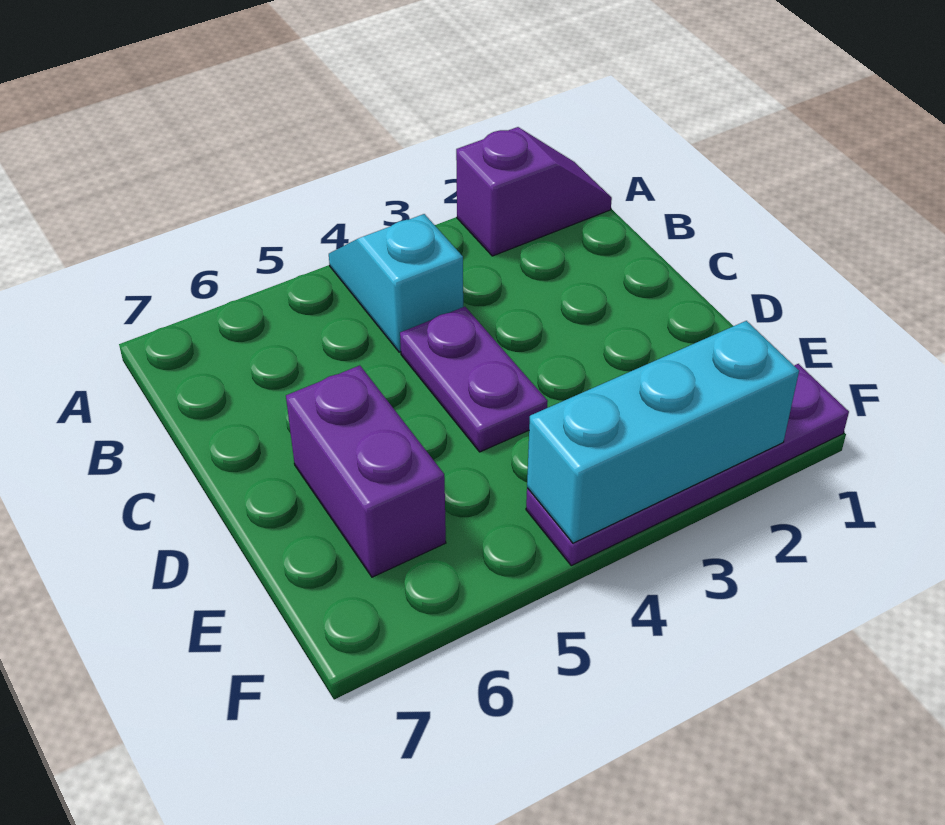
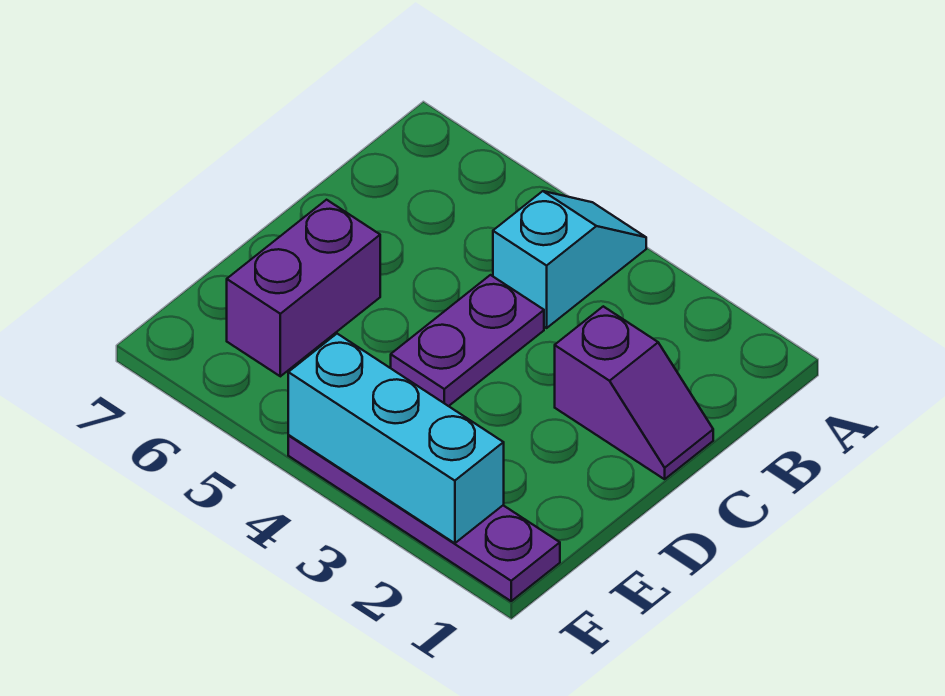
purple 1x2 slope [456,127,612,256] -> purple 1x2 slope moved to [555,306,713,479]

